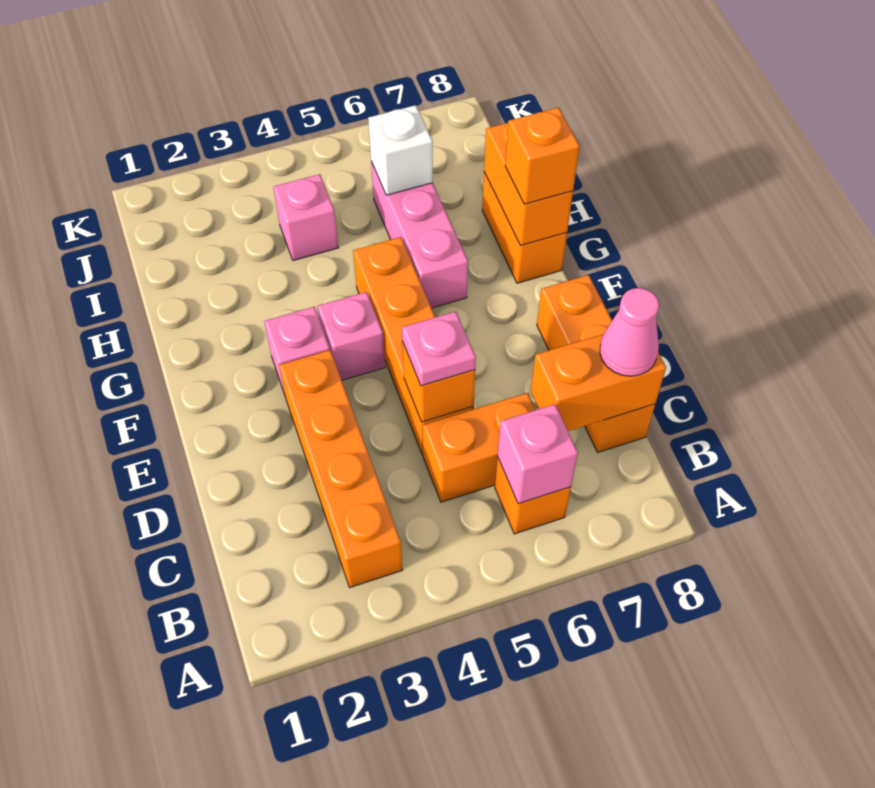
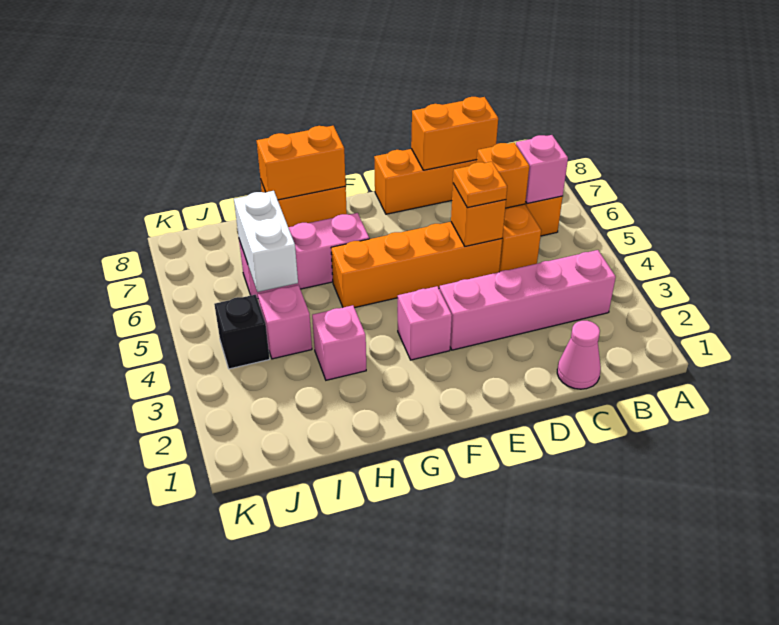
orange 1x4 brick [279,350,403,587] -> pink 1x4 brick [439,250,616,350]
orange 1x2 brick [531,334,666,431] -> orange 1x2 brick turned to [411,97,498,170]
pink 1x1 cone [600,288,659,376] -> pink 1x1 cone moved to [557,321,601,389]
pink 1x1 plate [402,312,476,386] -> orange 1x1 plate [453,162,507,208]
pink 1x1 brick [317,292,385,380] -> pink 1x1 brick moved to [312,305,366,380]
orange 1x1 brick [505,108,580,204] -> orange 1x1 brick moved to [477,143,529,208]
white 1x1 brick [368,105,433,195] -> white 1x2 brick [234,191,298,292]
none -> black 1x1 brick [214,295,270,369]

